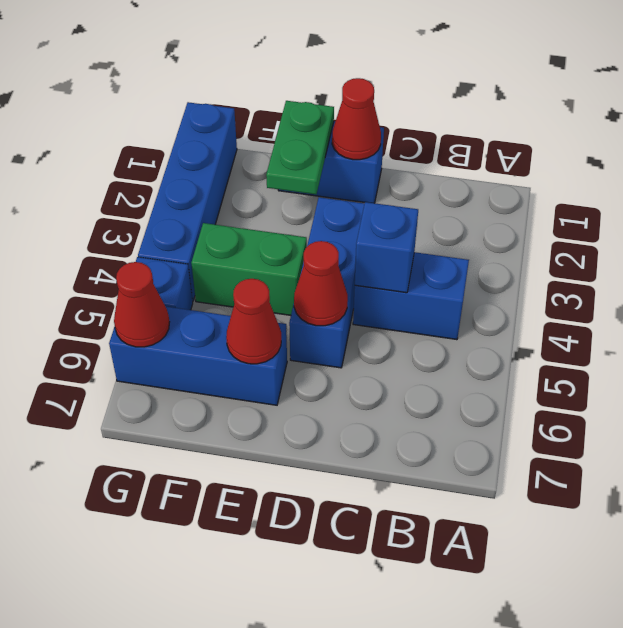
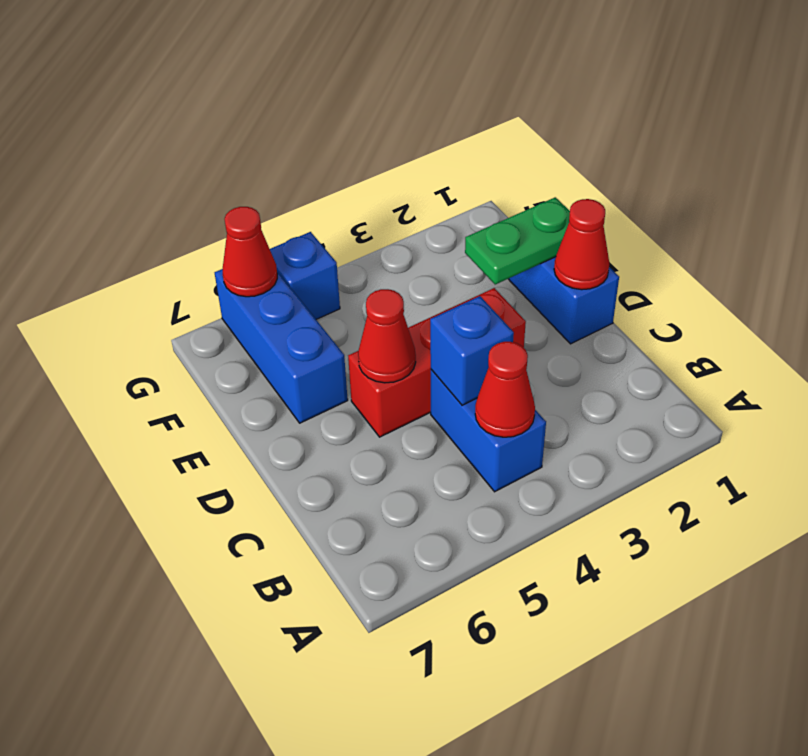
blue 1x3 brick [289,197,365,368] -> red 1x3 brick [348,288,526,437]
green 1x2 brick [191,223,307,315] -> none
red 1x1 cone [226,279,281,364] -> red 1x1 cone moved to [475,342,535,437]
blue 1x4 brick [138,102,237,301] -> none

